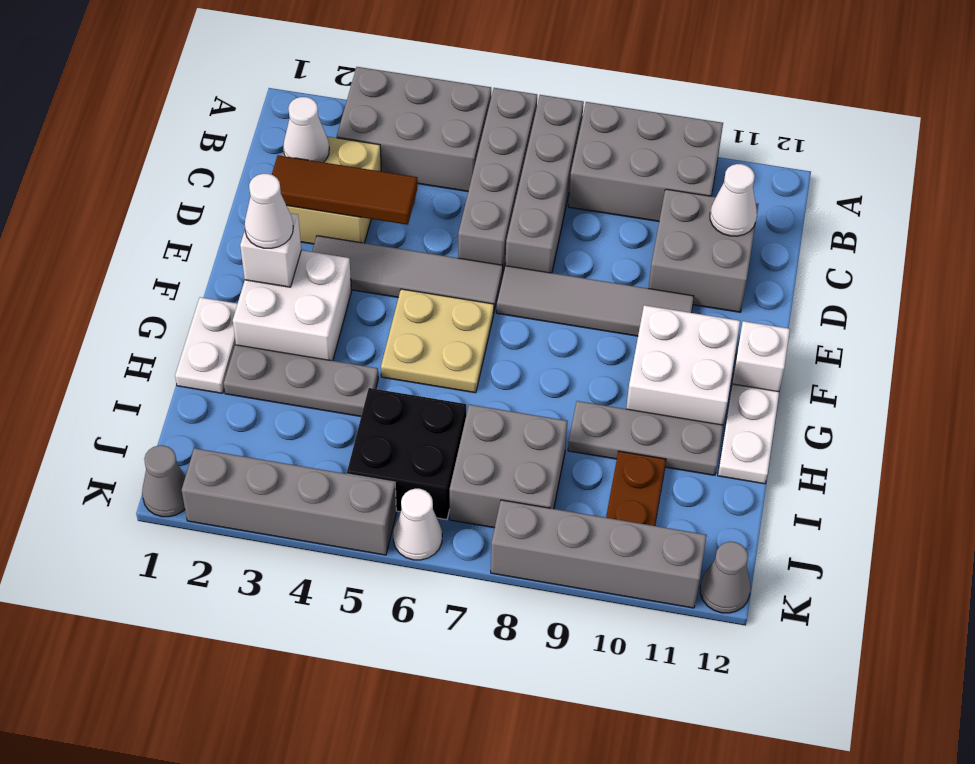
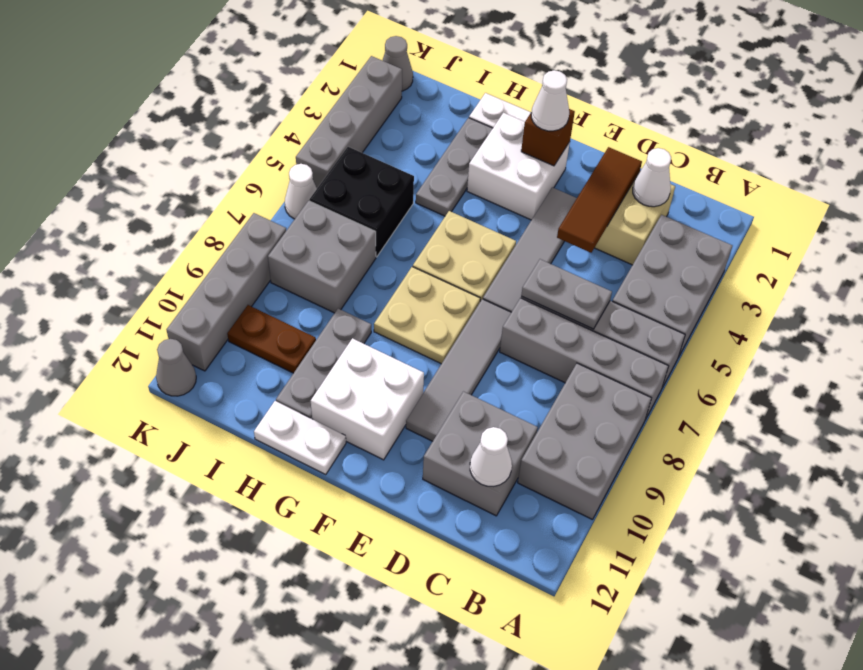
none -> grey 1x2 plate [521,259,612,329]
white 1x1 brick [240,213,301,287] -> brown 1x1 brick [521,109,575,166]
none -> tan 2x2 plate [374,267,480,364]
white 1x1 brick [732,321,790,392] -> none

